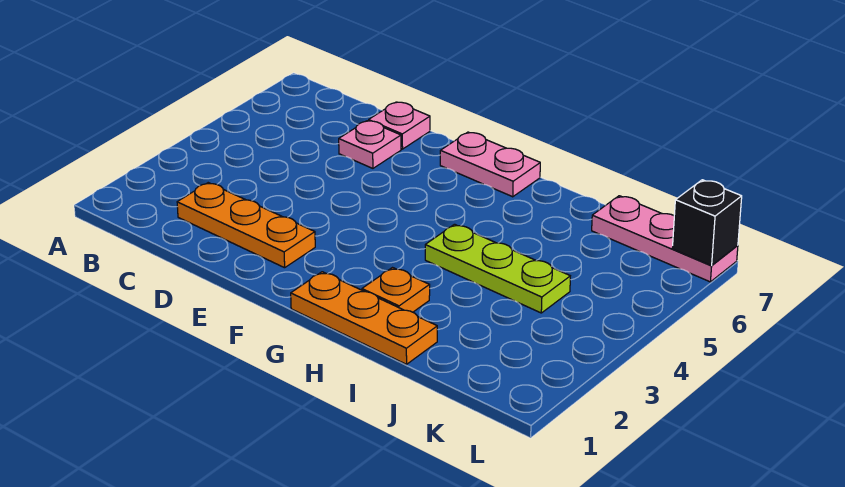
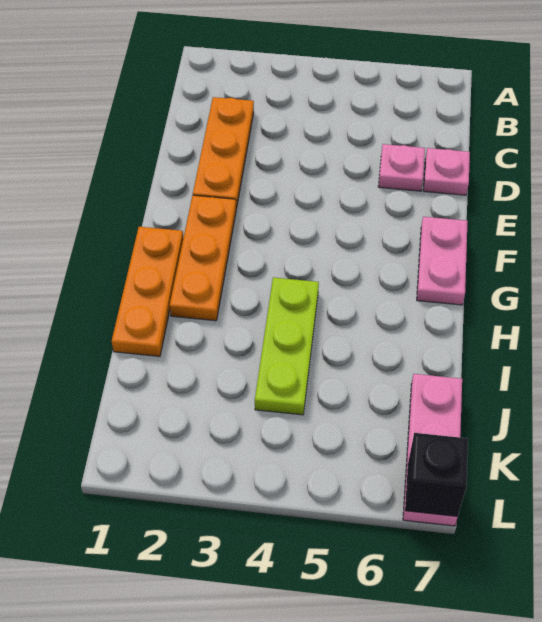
orange 1x1 plate [362,268,430,312] -> orange 1x3 plate [170,195,236,321]

